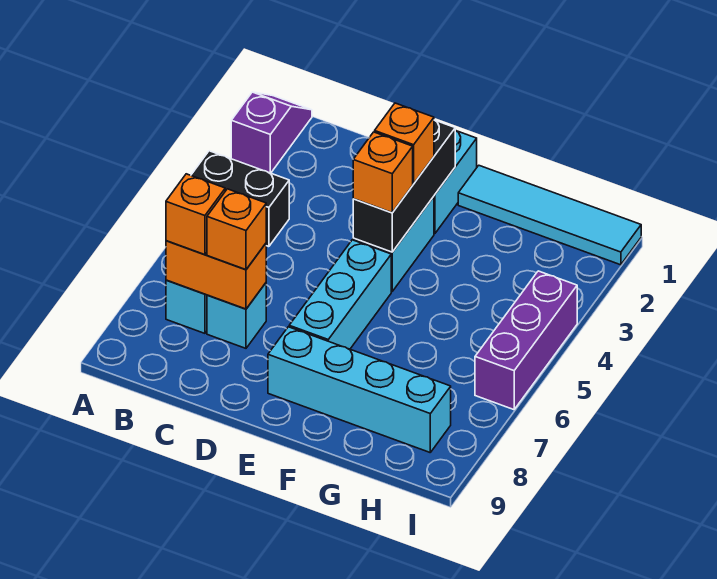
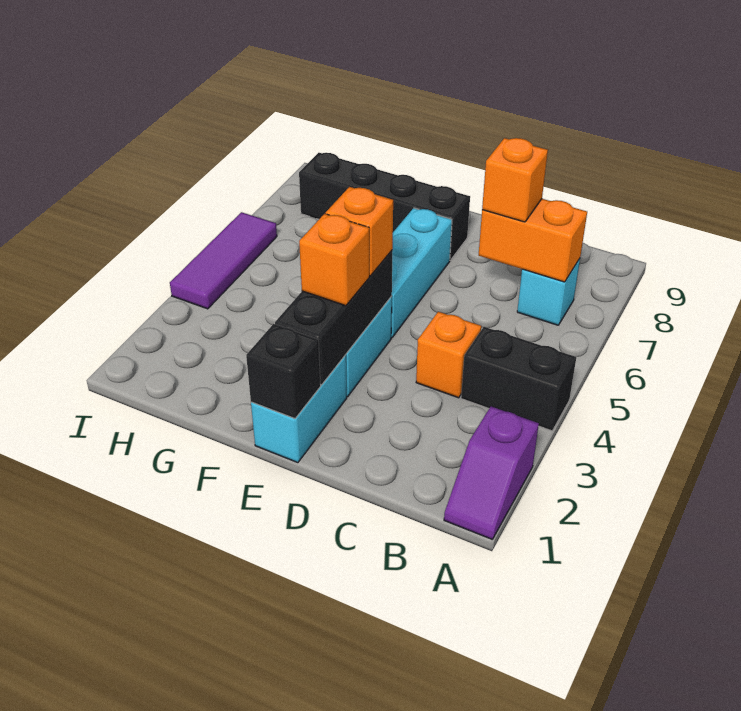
orange 1x1 brick [166,174,225,255] -> orange 1x1 brick moved to [416,312,481,398]
cyan 1x1 brick [207,283,266,348] -> none
none -> black 1x1 brick [246,324,321,418]
cyan 1x4 brick [268,327,451,452] -> black 1x4 brick [299,153,470,260]
cyan 1x4 tile [458,165,641,265] -> none
purple 1x3 brick [475,271,577,410] -> purple 1x3 tile [170,212,277,309]

